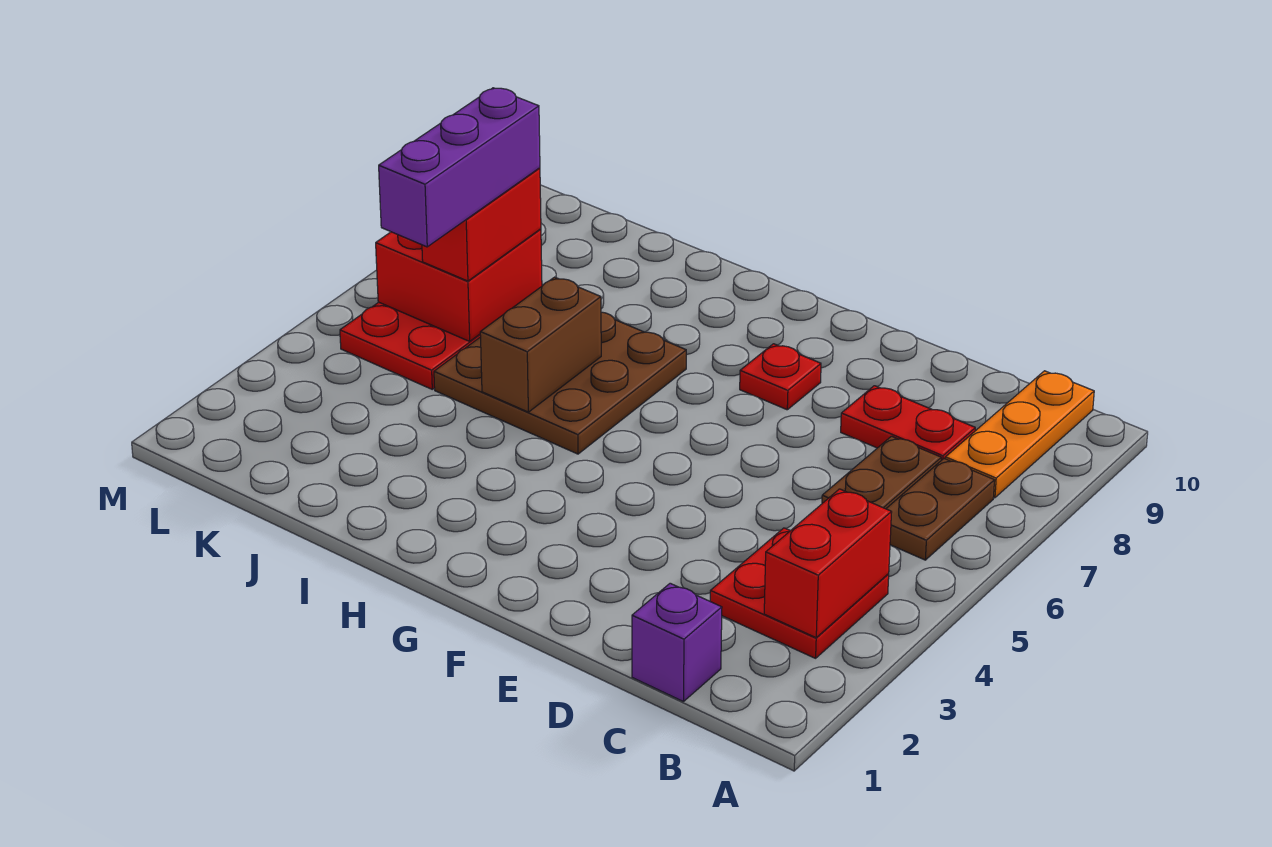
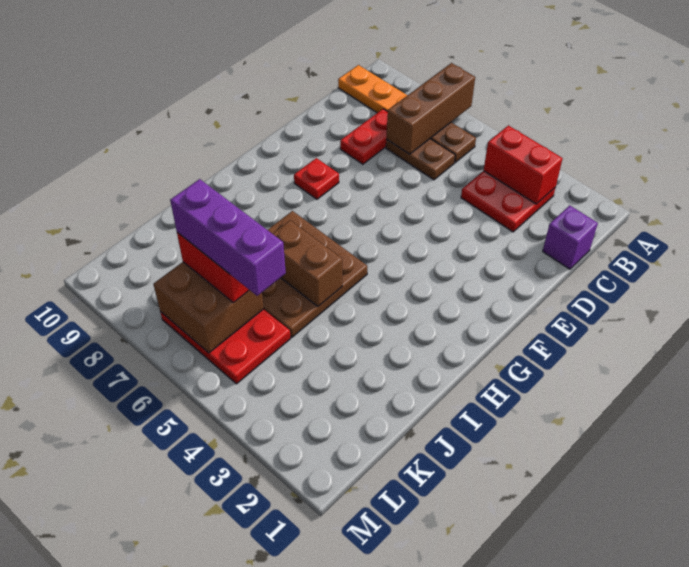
none -> brown 1x3 brick [386,63,475,154]
red 2x2 brick [376,229,542,341] -> brown 2x2 brick [153,262,264,353]

